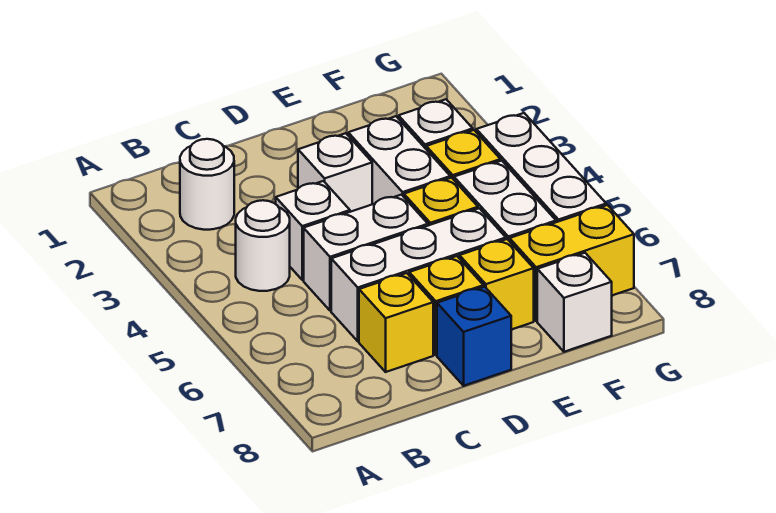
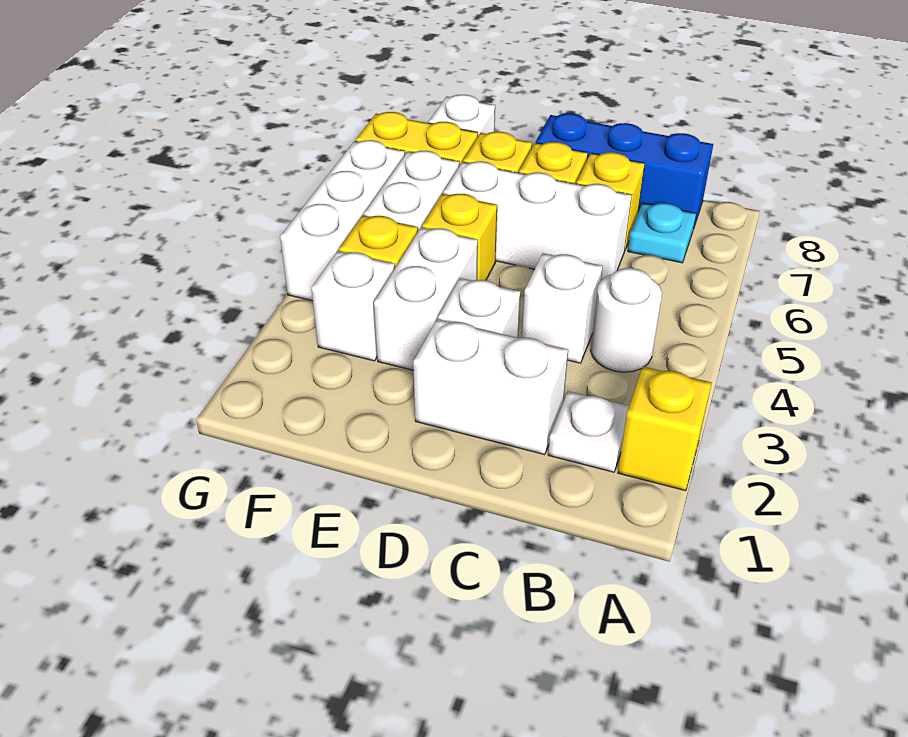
none -> yellow 1x1 brick [618,367,712,491]
white 1x1 round brick [180,139,234,230] -> white 1x1 plate [548,391,629,472]
none -> cyan 1x1 plate [628,203,696,263]
white 1x2 brick [304,195,428,311] -> white 1x2 brick moved to [413,319,568,455]
blue 1x1 brick [437,287,511,386] -> blue 1x3 brick [536,113,713,229]

